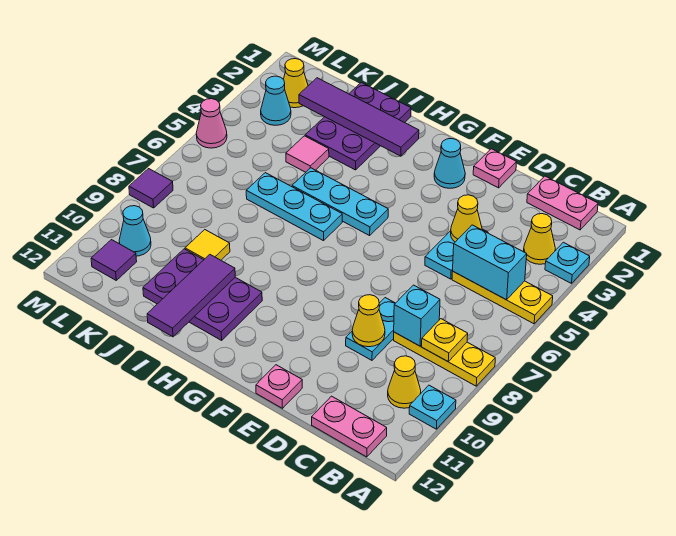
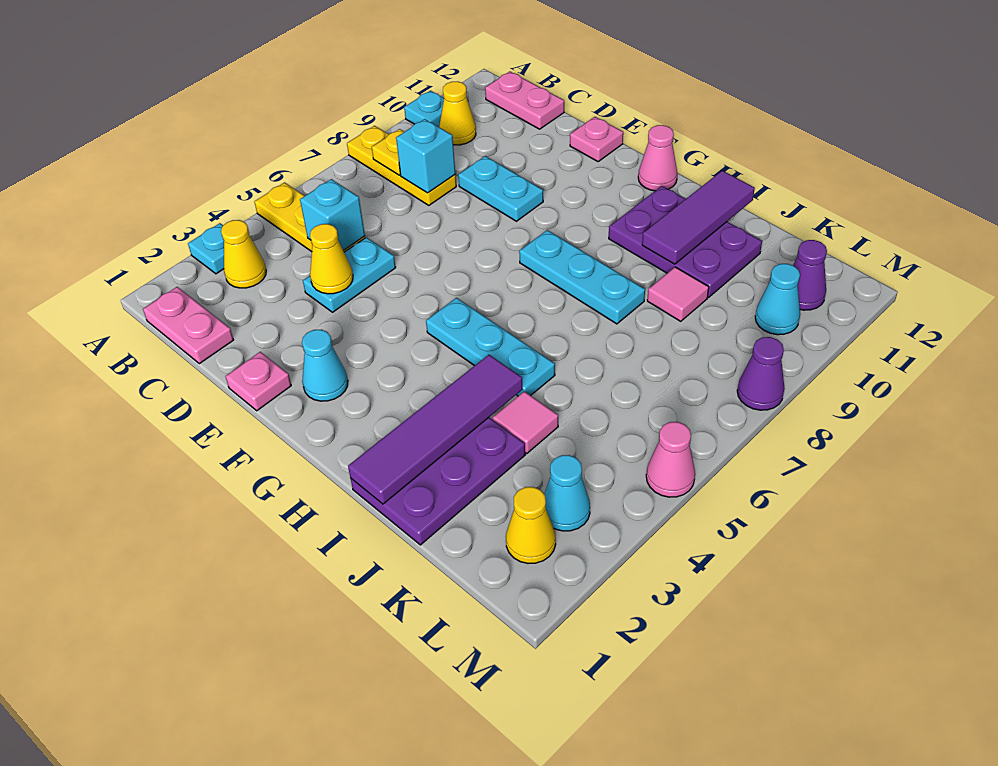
cyan 1x2 brick [453,225,527,300] -> cyan 1x1 brick [300,179,365,250]
cyan 1x2 plate [346,298,395,360] -> cyan 1x2 plate turned to [458,156,543,221]
yellow 1x1 cone [352,295,385,347] -> none
none -> pink 1x1 cone [638,125,677,191]
purple 1x4 tile [299,78,419,156] -> purple 1x4 tile turned to [348,355,523,504]
cyan 1x3 plate [246,173,342,241] -> cyan 1x3 plate moved to [519,230,645,324]
yellow 1x1 tile [185,230,230,260] -> pink 1x1 tile [647,267,709,321]
purple 1x1 tile [91,240,137,280] -> purple 1x1 cone [793,240,827,310]
purple 1x1 tile [129,169,173,208] -> purple 1x1 cone [737,337,785,410]

